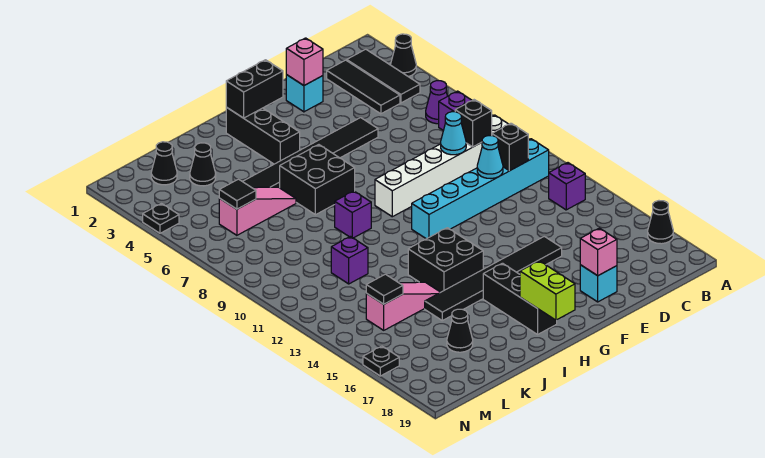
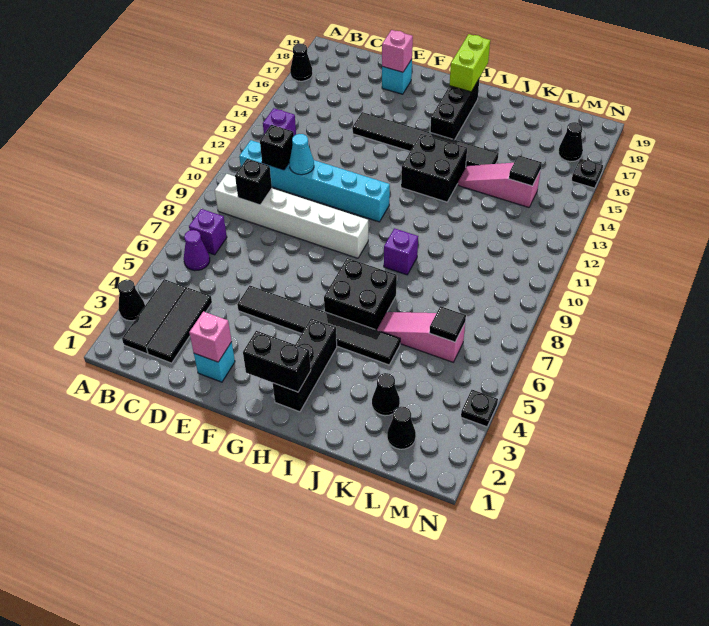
cyan 1x1 cone [441,112,466,155] -> none
purple 1x1 brick [331,237,368,284] -> none
black 1x1 cone [447,309,473,352] -> black 1x1 cone moved to [558,122,583,162]

